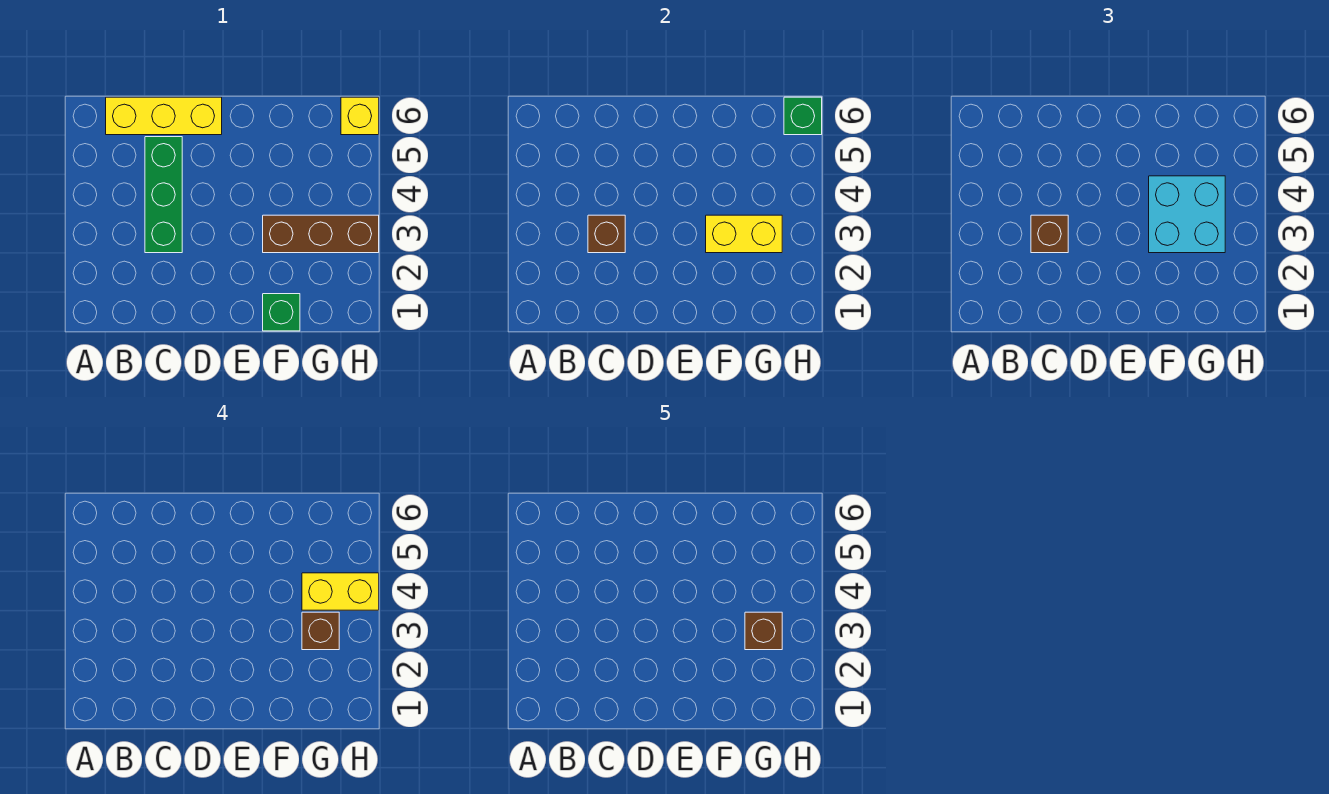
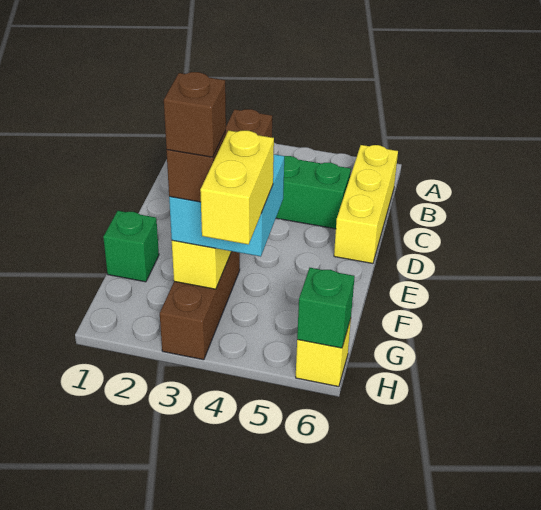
brown 1x1 brick [1031,215,1068,253] -> none

